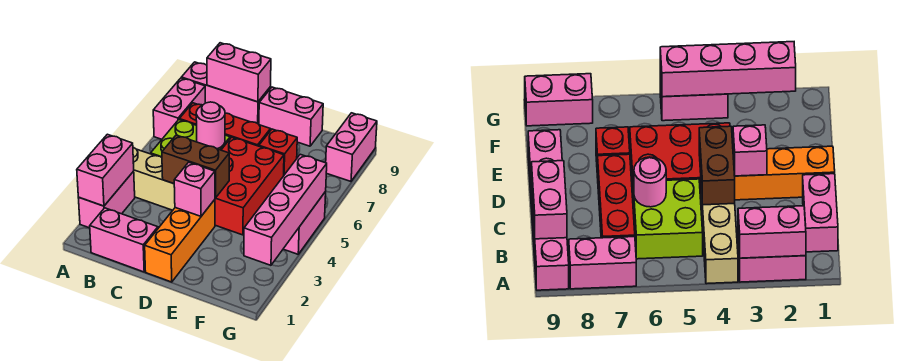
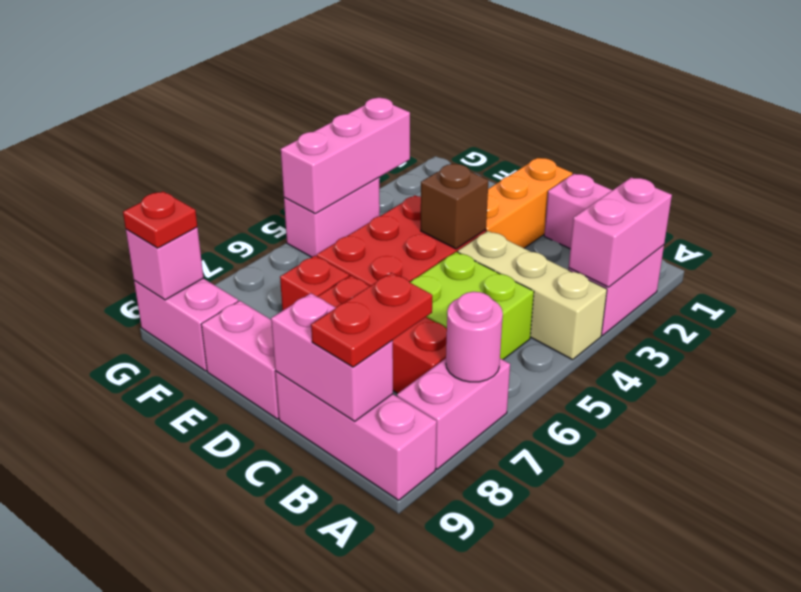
none -> red 1x2 plate [311,273,432,367]
brown 1x2 brick [162,135,229,198] -> brown 1x1 brick [421,163,488,249]
pink 1x1 round brick [196,102,225,149] -> pink 1x1 round brick moved to [446,292,503,382]
pink 1x1 brick [174,162,215,216] -> pink 1x1 brick moved to [126,227,204,300]
pink 1x4 brick [244,154,327,265] -> pink 1x3 brick [281,98,410,214]
pink 1x2 brick [325,113,377,181] -> pink 1x2 brick turned to [134,278,238,371]
none -> red 1x1 plate [123,191,197,248]

